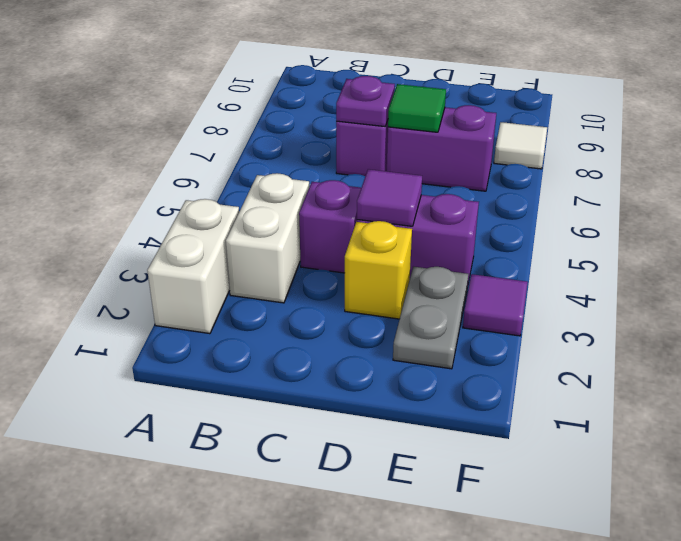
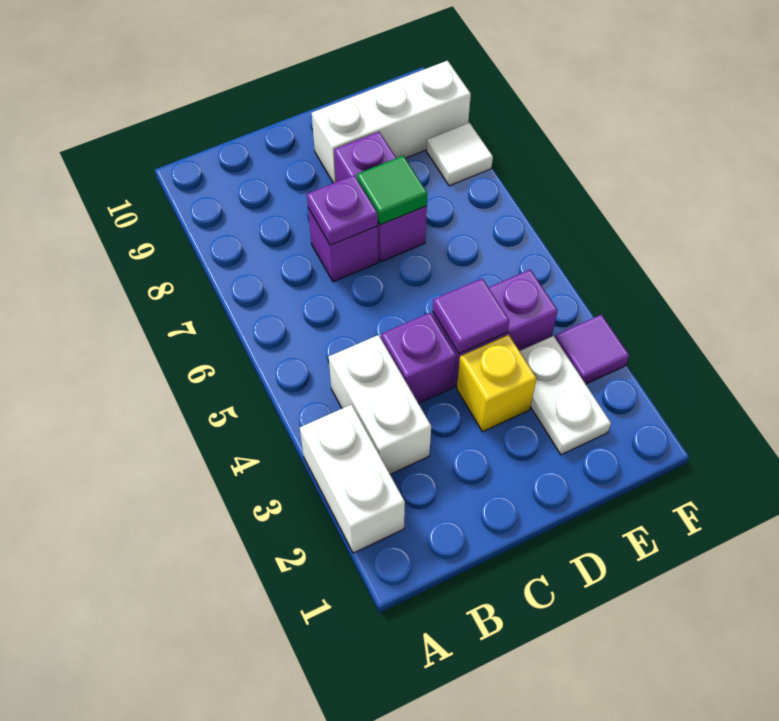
purple 1x2 brick [387,105,496,191] -> purple 1x2 brick turned to [334,132,427,262]
none -> white 1x3 brick [312,61,471,183]
grey 1x2 plate [393,267,468,369] -> white 1x2 plate [520,336,611,455]

